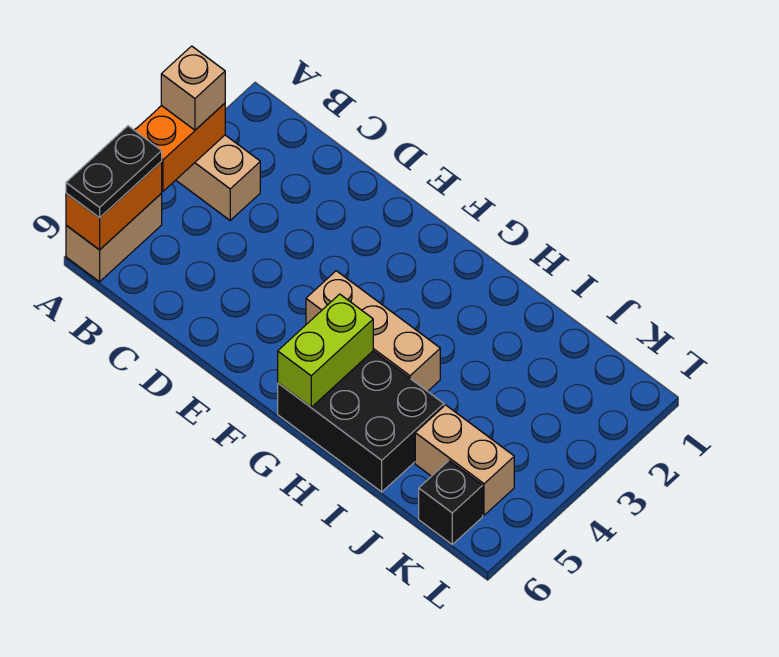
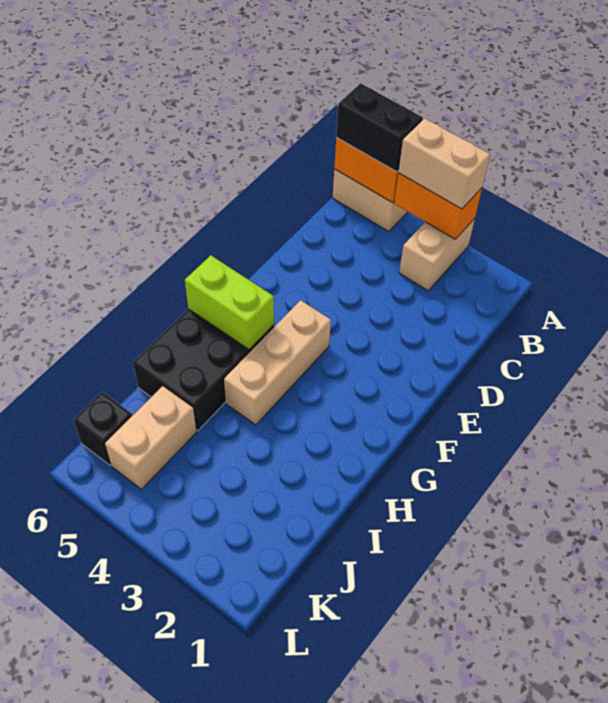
tan 1x1 brick [161,46,225,130] -> tan 1x2 brick [398,118,490,209]
black 1x2 plate [66,126,162,218] -> black 1x2 brick [336,83,423,172]

